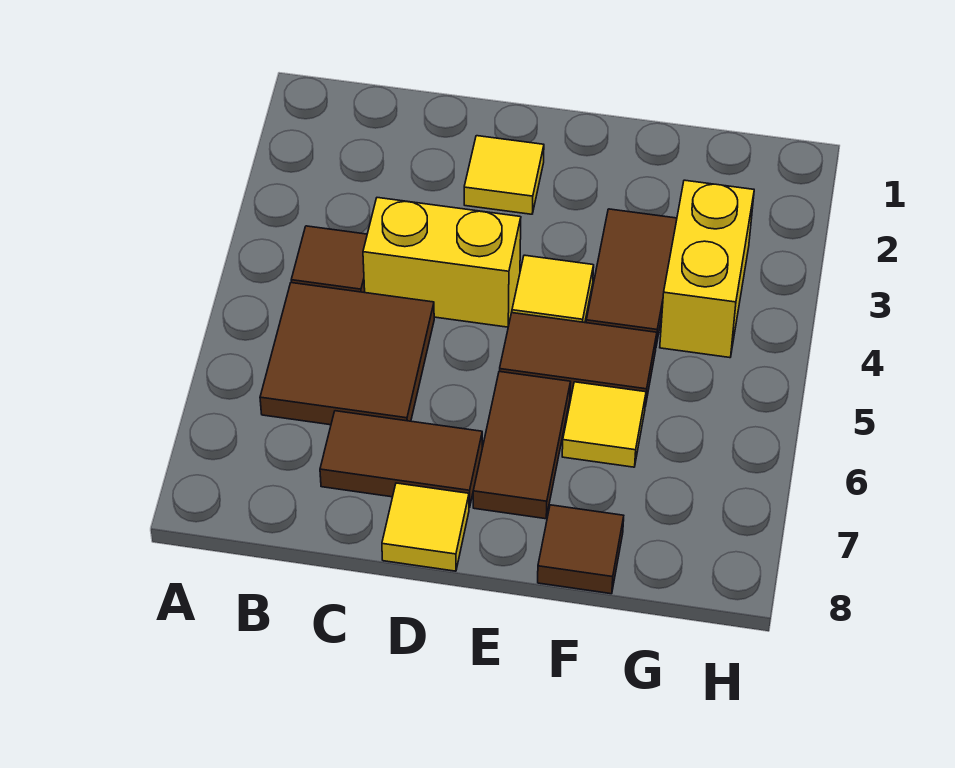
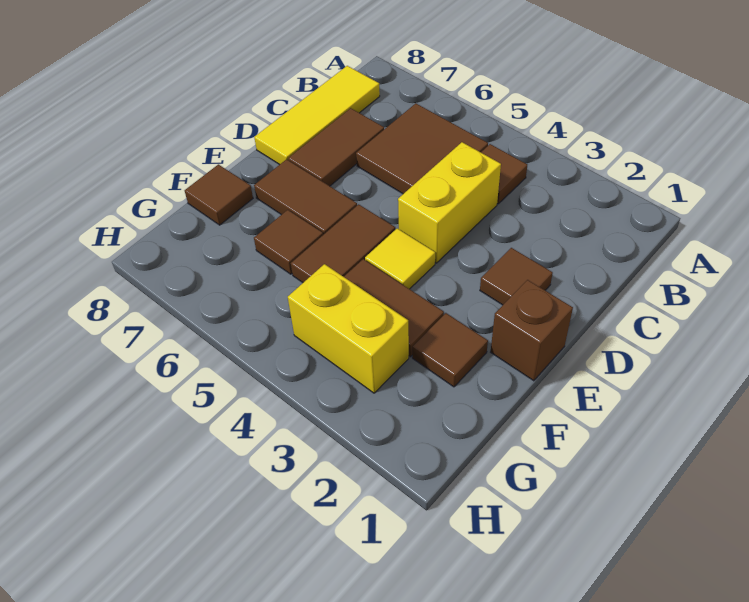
yellow 1x1 tile [464,136,544,214] -> brown 1x1 tile [480,248,553,305]
yellow 1x1 tile [382,483,469,571] -> yellow 1x3 tile [254,66,380,165]
none -> brown 1x1 brick [491,280,573,381]
none -> brown 1x1 tile [412,313,488,387]
yellow 1x1 tile [562,382,646,467] -> brown 1x1 tile [254,210,323,274]

